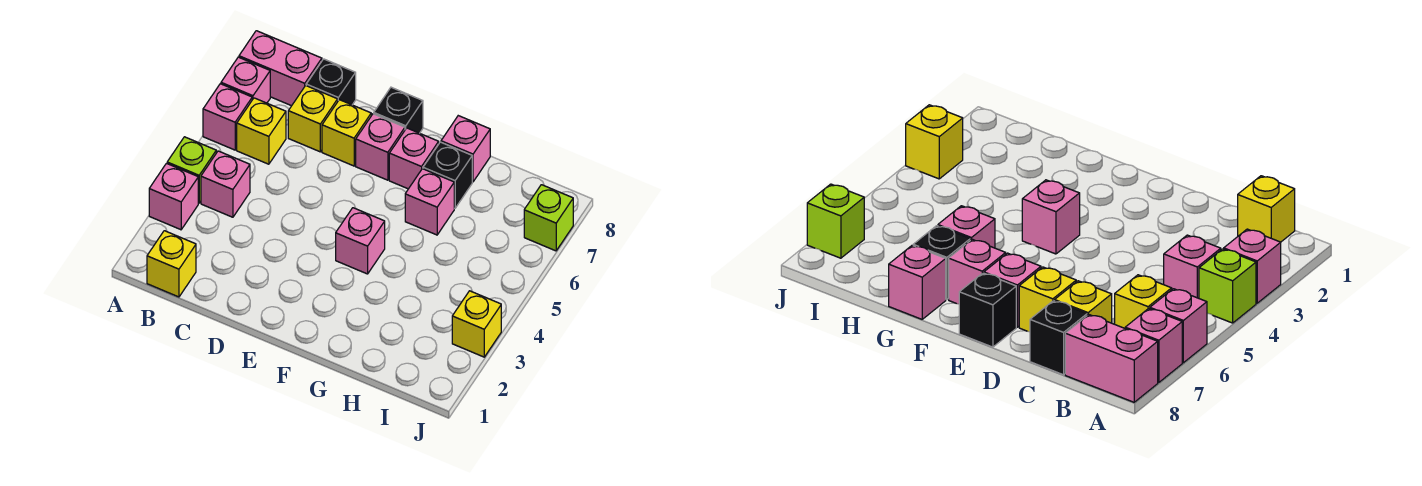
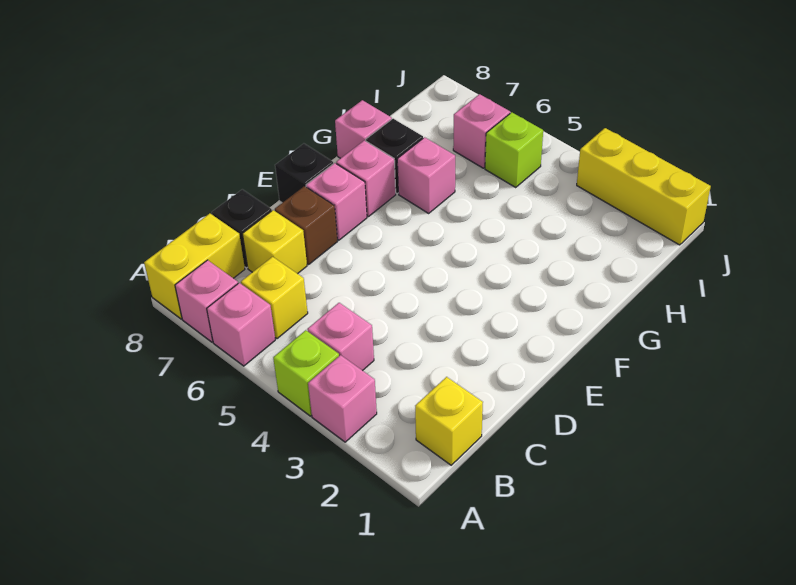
pink 1x2 brick [239,31,322,106] -> yellow 1x2 brick [144,214,245,319]
yellow 1x1 brick [322,100,371,166] -> brown 1x1 brick [275,186,337,265]
pink 1x1 brick [336,208,385,274] -> pink 1x1 brick moved to [453,94,510,168]
yellow 1x1 brick [452,291,501,357] -> yellow 1x3 brick [577,128,711,245]
lime 1x1 brick [524,185,573,251] -> lime 1x1 brick moved to [485,112,543,187]

